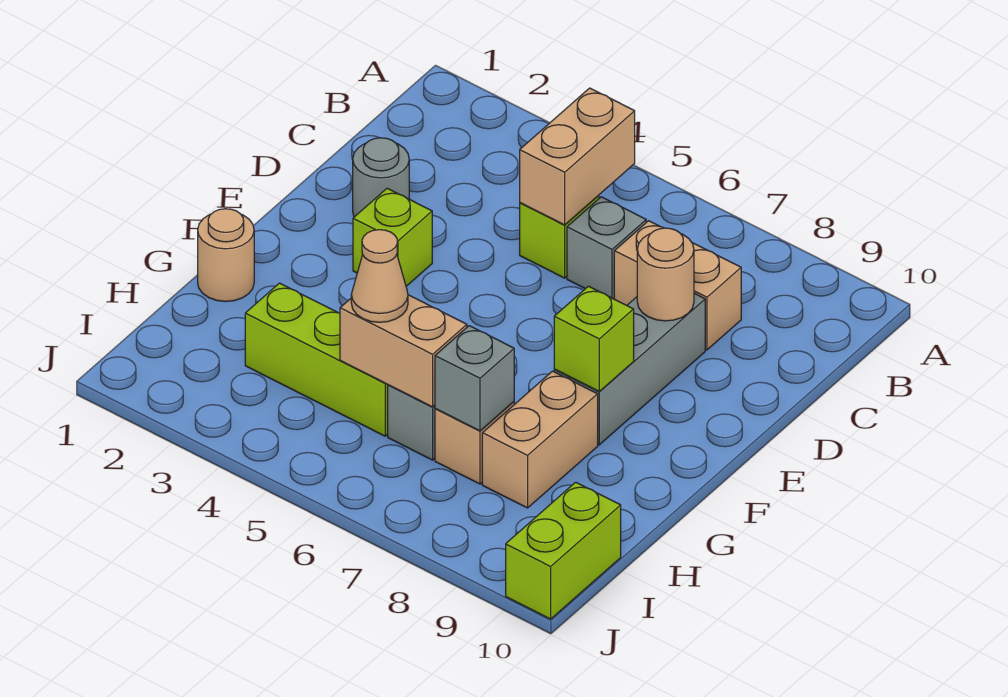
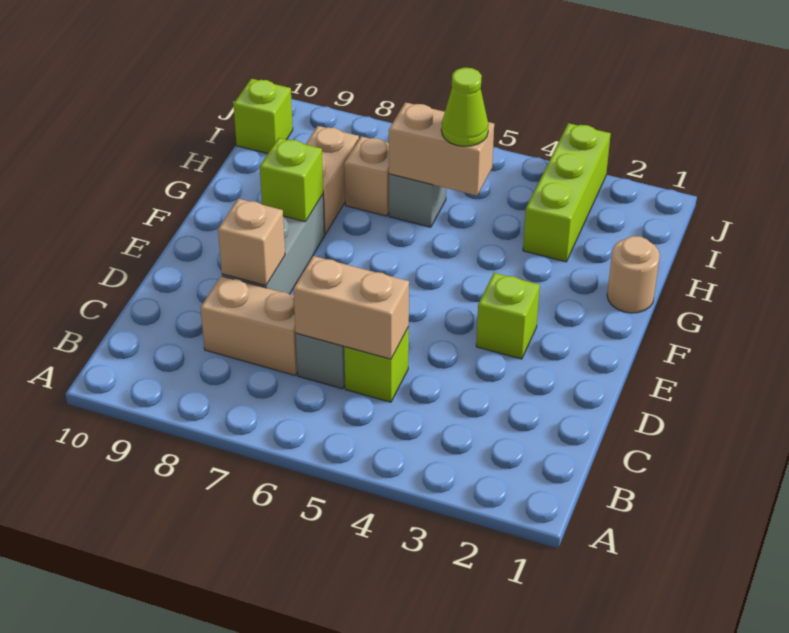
tan 1x2 brick [520,88,635,225] -> tan 1x2 brick turned to [293,256,409,359]
grey 1x1 round brick [353,138,409,217] -> none
tan 1x1 round brick [637,228,694,321] -> tan 1x1 brick [218,199,285,285]
lime 1x3 brick [245,283,388,436] -> lime 1x3 brick turned to [523,123,611,262]
tan 1x1 cone [351,230,408,322] -> lime 1x1 cone [441,68,488,146]
grey 1x1 brick [435,326,514,431] -> none
lime 1x2 brick [506,482,621,619] -> lime 1x1 brick [233,79,293,154]

